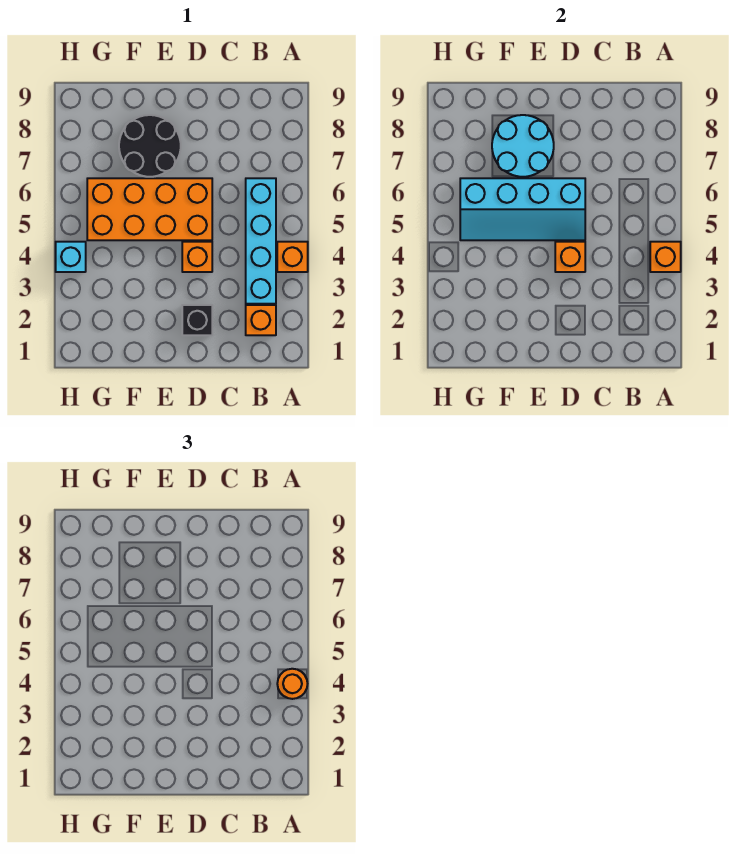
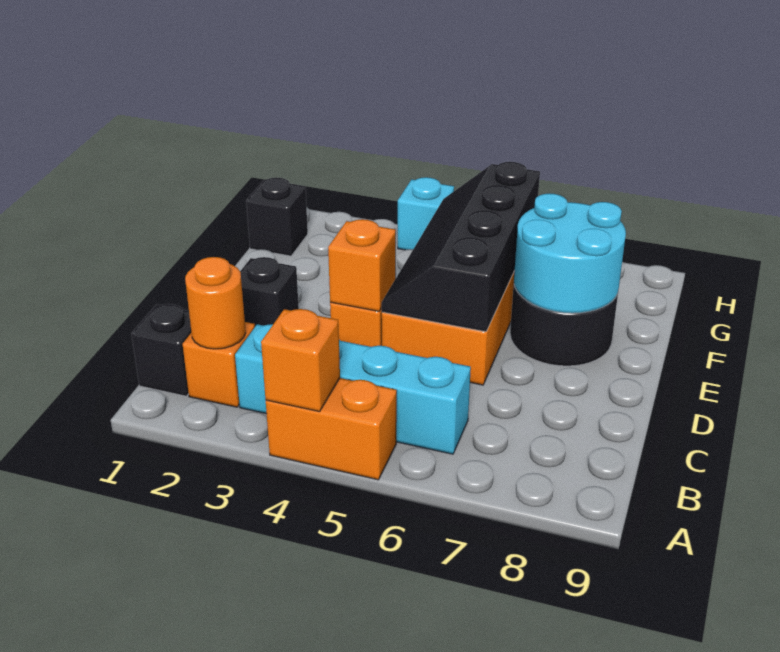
orange 1x1 brick [277,242,308,272] -> orange 1x2 brick [266,378,397,480]
orange 1x1 round brick [277,669,307,699] -> orange 1x1 round brick moved to [185,257,246,349]
none -> black 1x1 brick [131,304,191,396]
cyan 2x4 slope [460,178,585,240] -> black 2x4 slope [381,162,540,332]
none -> black 1x1 brick [246,177,308,256]

